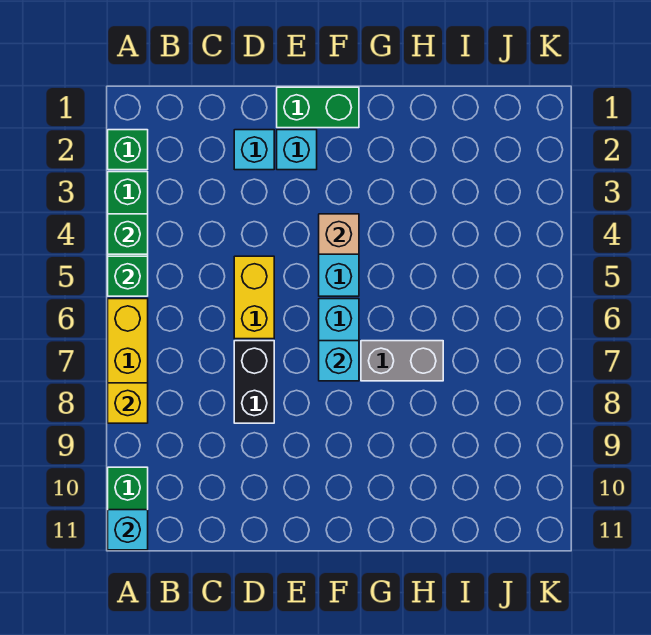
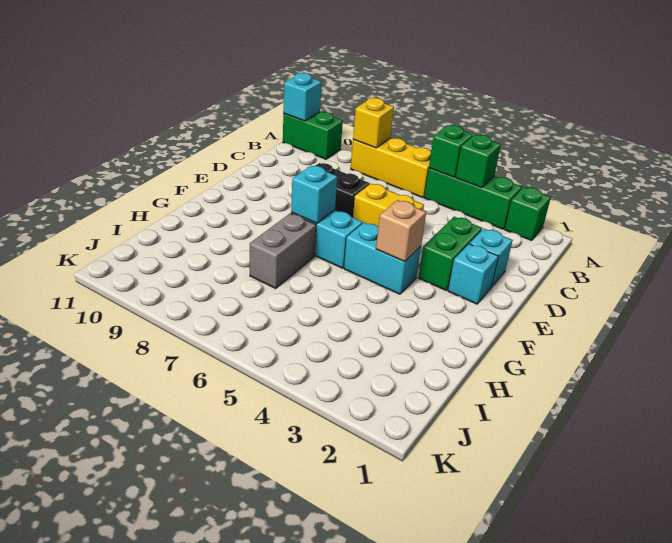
green 1x2 brick [277,87,359,128] -> green 1x2 brick moved to [418,217,482,291]

